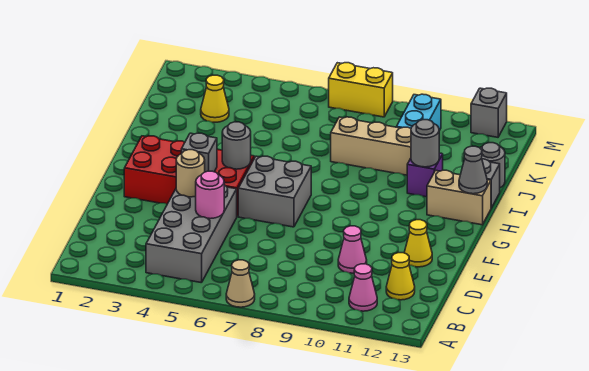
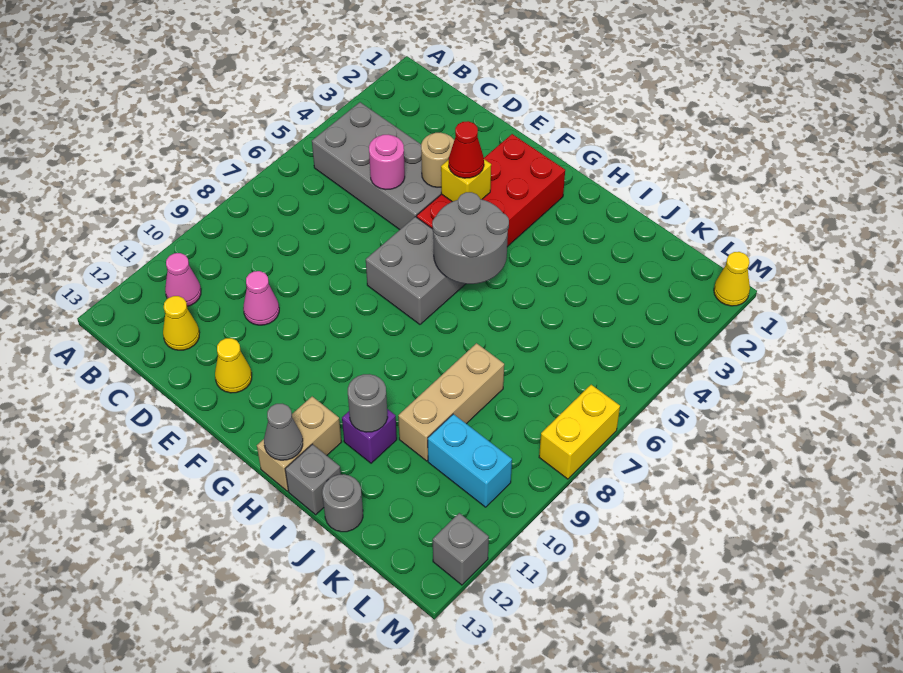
tan 1x1 cone [226,260,255,307] -> none
grey 1x1 brick [181,133,217,172] -> yellow 1x1 brick [441,159,491,202]
none -> red 1x1 cone [449,121,484,178]
grey 1x1 round brick [222,122,251,169] -> grey 2x2 round brick [432,192,509,284]
yellow 1x1 cone [201,75,229,122] -> yellow 1x1 cone moved to [714,252,750,306]

